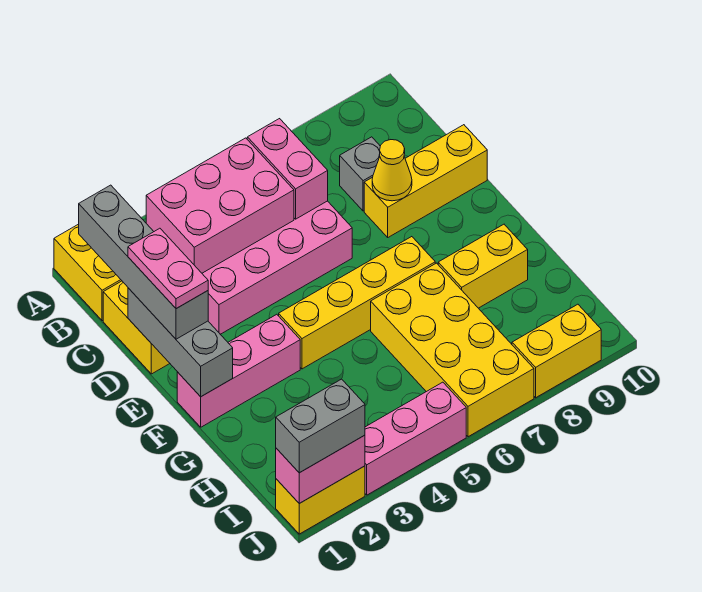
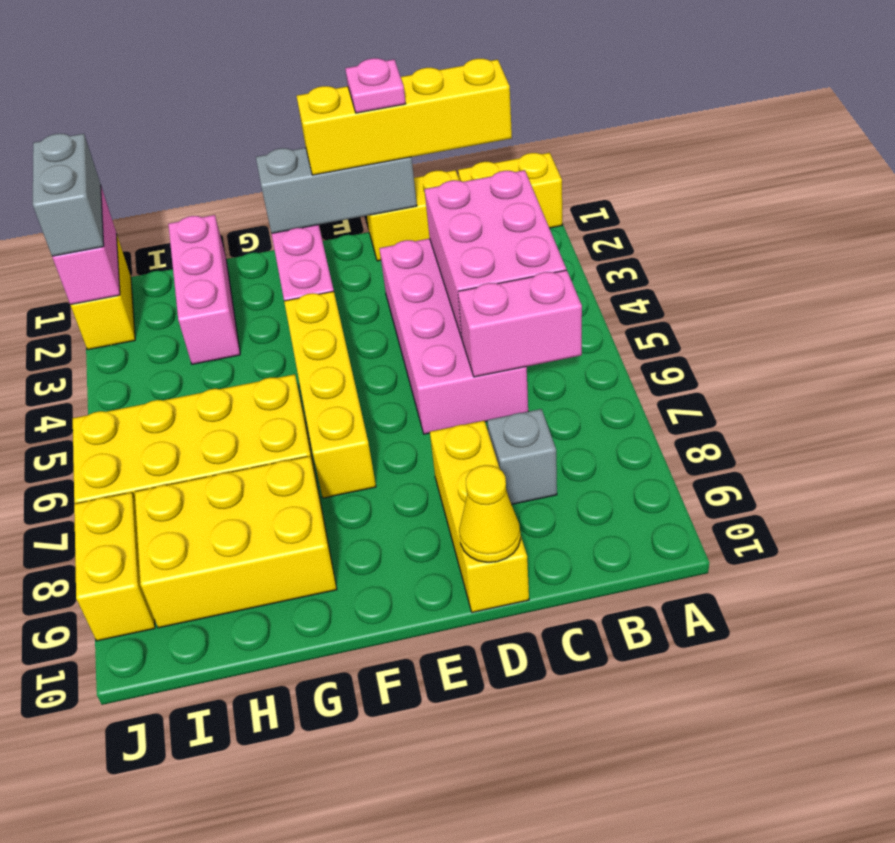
grey 1x4 brick [79,185,208,339] -> yellow 1x4 brick [297,59,512,175]
pink 1x2 plate [128,228,208,309] -> pink 1x1 plate [345,58,406,113]
yellow 1x1 cone [372,140,412,201] -> yellow 1x1 cone moved to [459,465,521,562]
yellow 1x2 brick [438,224,528,308] -> yellow 2x3 brick [135,456,337,628]
pink 1x3 brick [365,382,466,495] -> pink 1x3 brick moved to [168,215,240,364]

